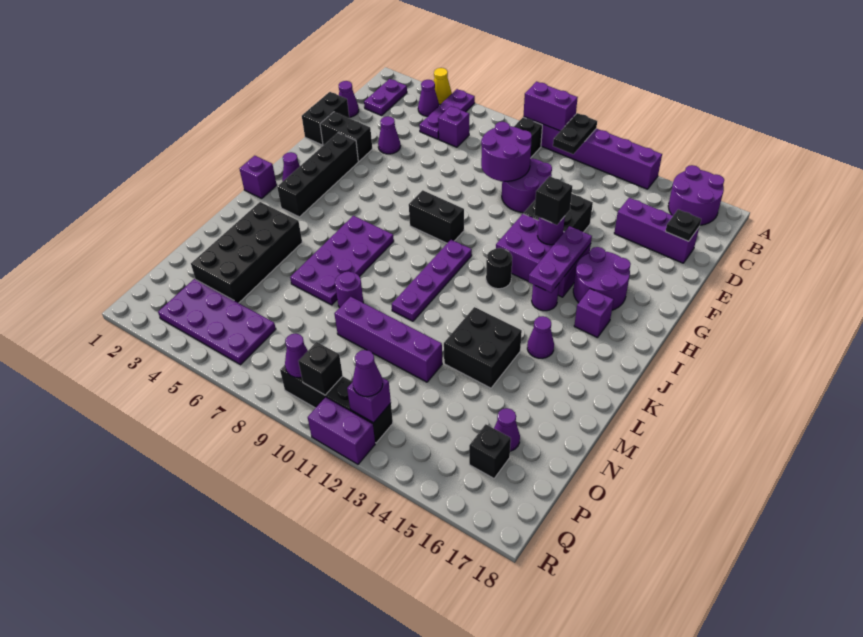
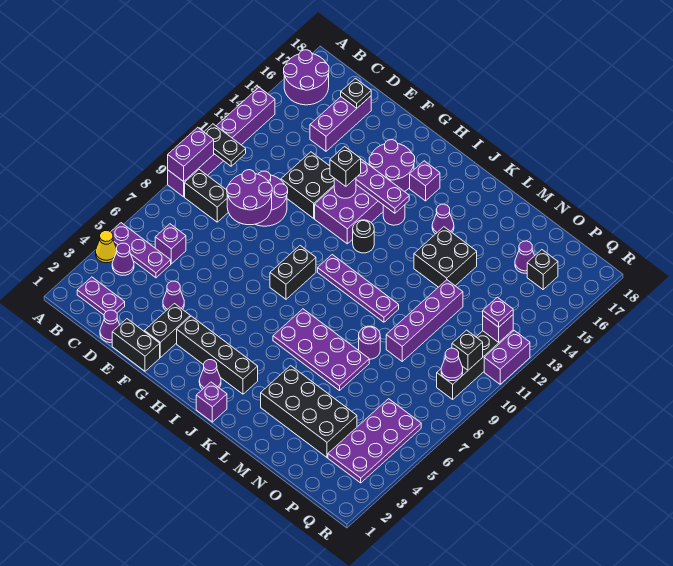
purple 1x1 cone [352,350,383,397] -> purple 1x1 plate [483,297,513,327]

